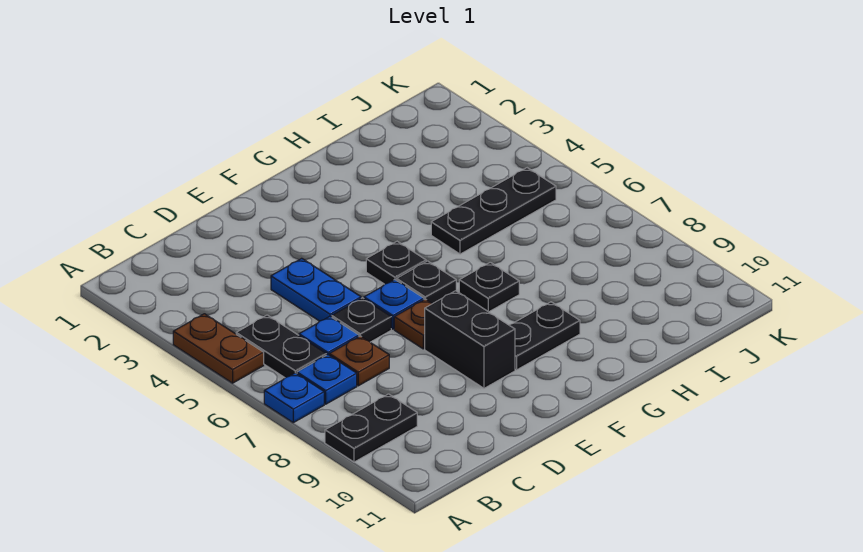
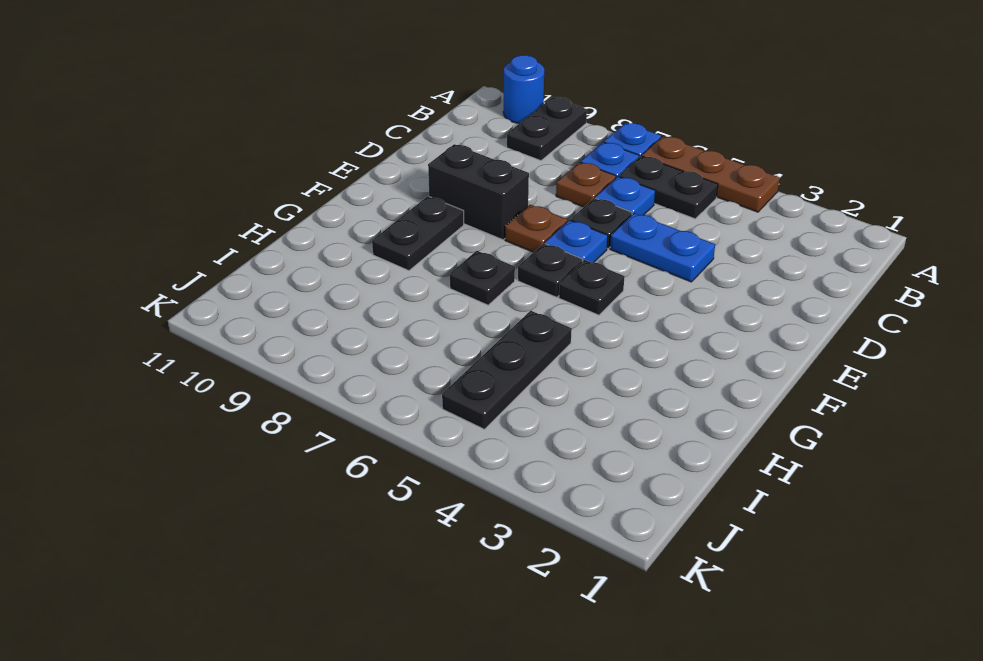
brown 1x2 plate [173,314,264,383] -> brown 1x3 plate [642,136,780,212]
none -> blue 1x1 round brick [503,55,544,124]

